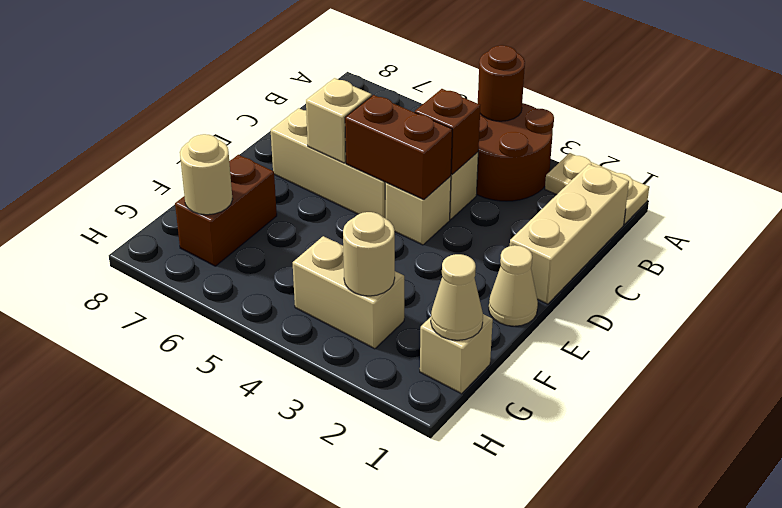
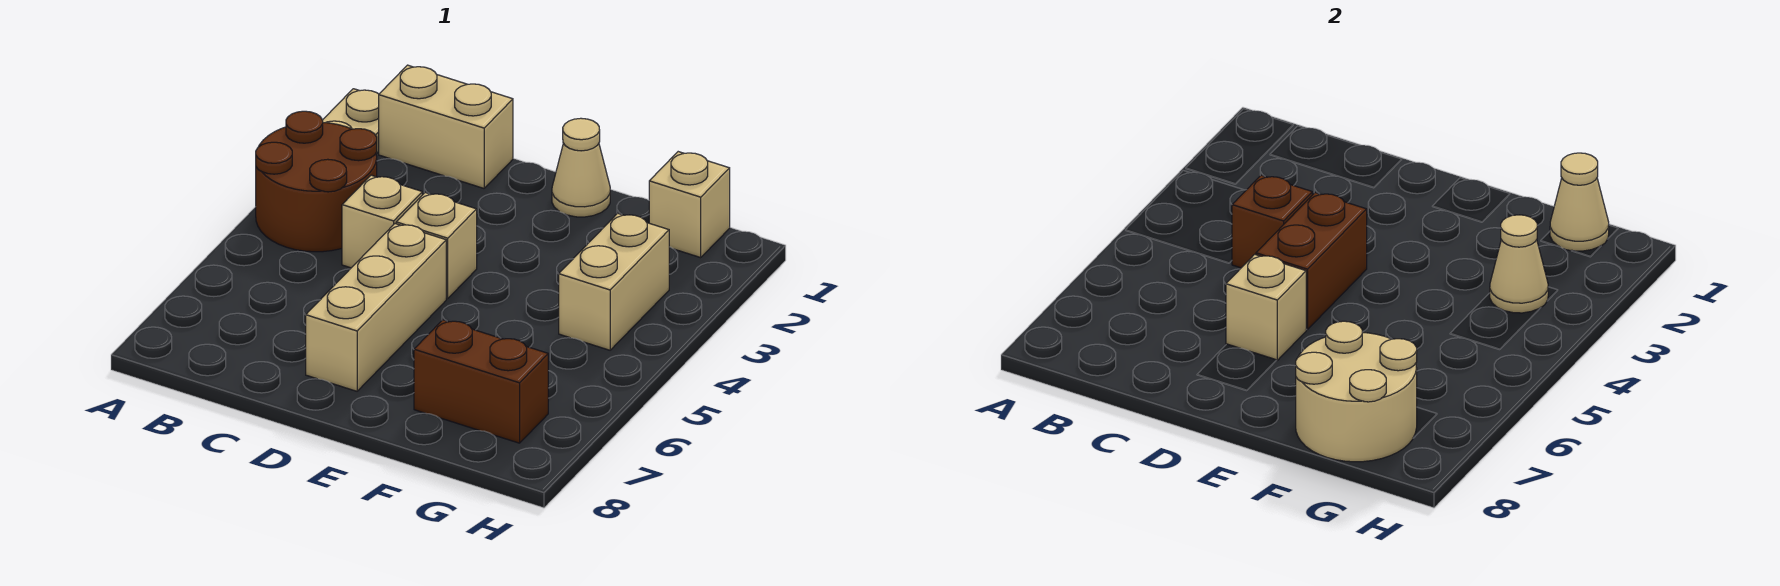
brown 1x1 round brick [478,45,525,121] -> none
tan 1x3 brick [510,164,629,304] -> tan 1x2 brick [379,65,513,188]
tan 1x1 round brick [343,212,395,296] -> tan 1x1 cone [1490,215,1548,313]
tan 1x1 round brick [180,134,233,215] -> tan 2x2 round brick [1296,321,1417,462]

